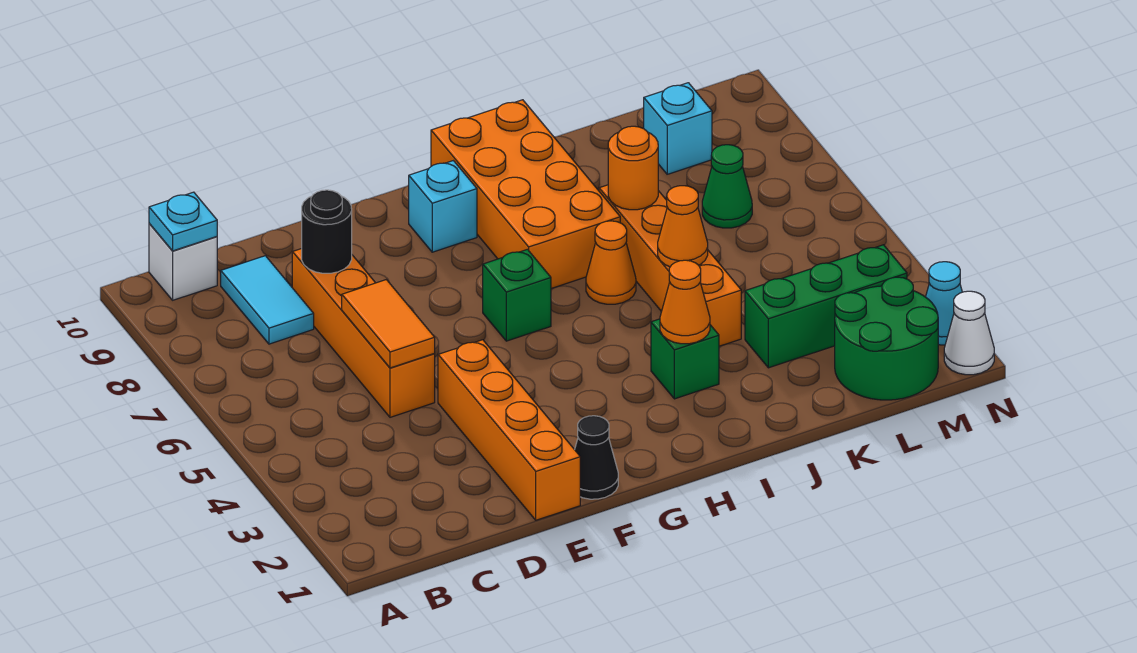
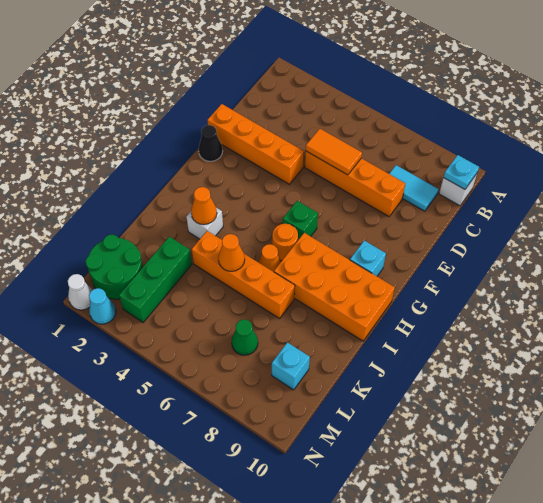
black 1x1 round brick [302,190,352,273] -> none
green 1x1 brick [651,319,719,399] -> white 1x1 brick [187,208,223,239]
orange 1x1 round brick [608,126,658,210] -> orange 1x1 round brick moved to [272,224,298,261]

